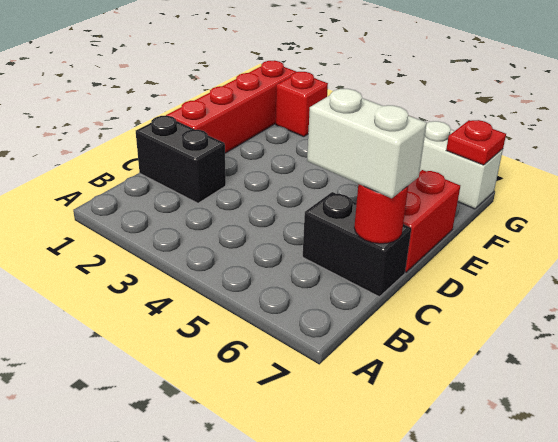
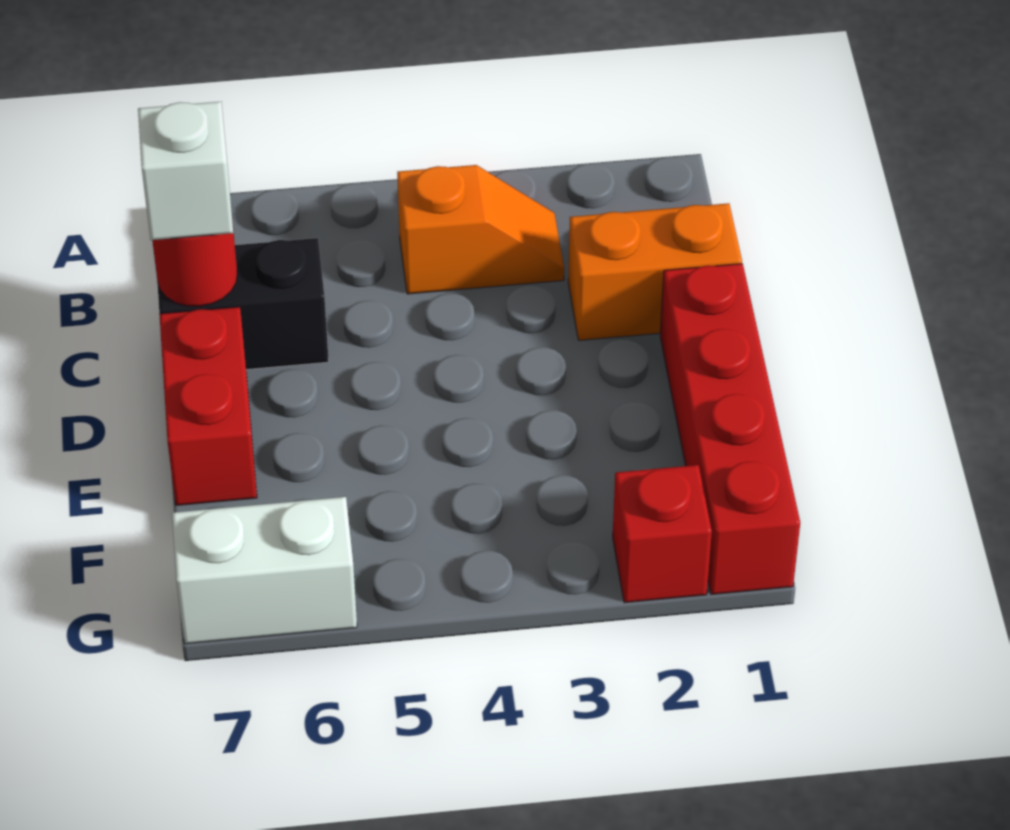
none -> orange 1x2 slope [397,165,564,294]
black 1x2 brick [136,116,226,203] -> orange 1x2 brick [568,203,742,340]
white 1x2 brick [307,89,427,198] -> white 1x1 brick [138,102,233,240]
red 1x1 plate [446,120,506,165] -> none

